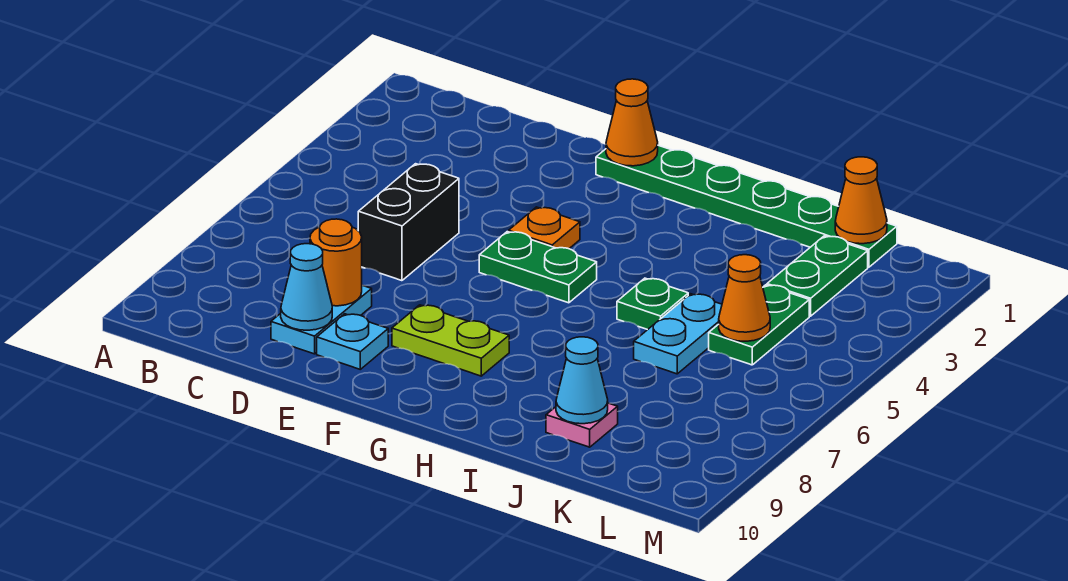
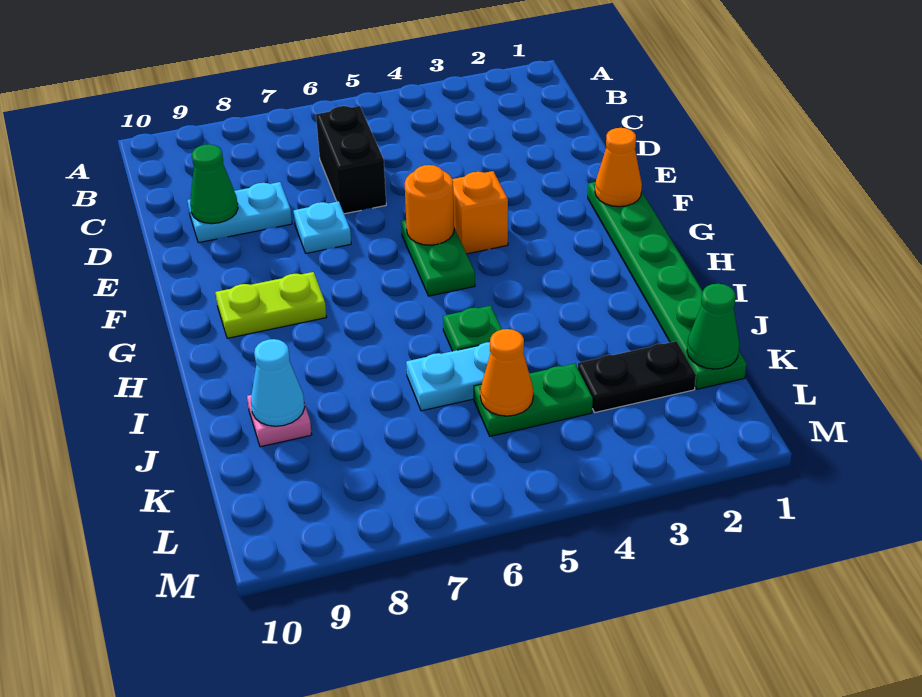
black 1x2 brick [358,164,459,281] -> black 1x2 brick turned to [316,106,386,214]
orange 1x1 round brick [310,219,362,306] -> orange 1x1 round brick moved to [405,165,454,245]
cyan 1x1 cone [281,244,332,330] -> green 1x1 cone [190,144,238,224]
cyan 1x1 plate [317,314,388,369] -> cyan 1x1 plate moved to [294,201,351,253]
orange 1x1 plate [509,207,580,249] -> orange 1x1 brick [452,171,508,254]
lime 1x2 plate [392,305,509,376] -> lime 1x2 plate turned to [215,272,326,338]
orange 1x1 cone [835,157,887,244] -> green 1x1 cone [687,284,739,369]
green 1x2 plate [767,236,868,316] -> black 1x2 plate [578,341,696,412]

